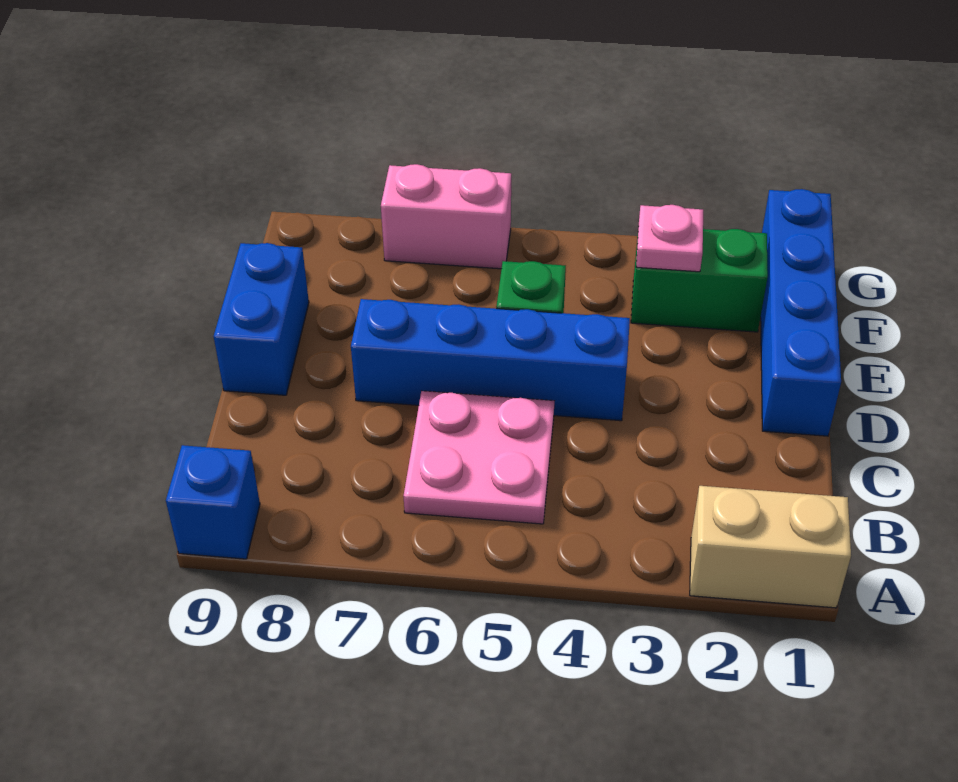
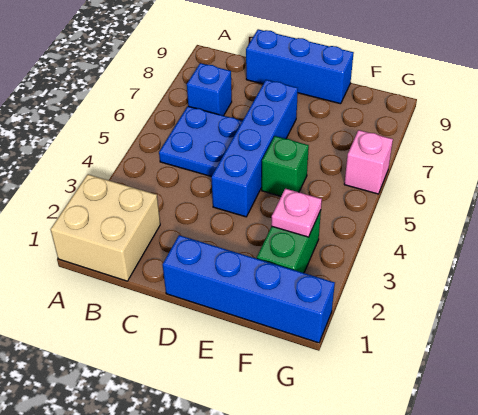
tan 1x2 brick [690,486,851,608] -> tan 2x2 brick [51,174,160,281]
blue 1x1 brick [166,445,260,559] -> blue 1x1 brick moved to [187,63,232,116]
pink 2x2 plate [403,391,554,524] -> blue 2x2 plate [159,106,242,177]
blue 1x2 brick [214,243,309,395] -> blue 1x3 brick [246,29,354,104]
pink 1x2 brick [381,164,511,269] -> pink 1x1 brick [344,130,393,194]

